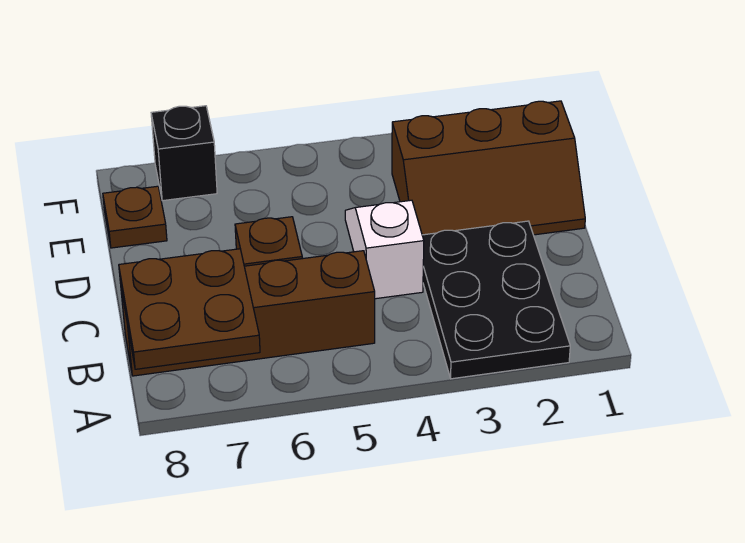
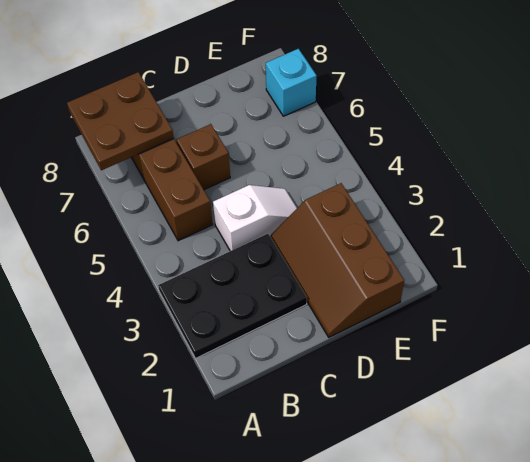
brown 1x1 plate [103,186,167,248] -> none
black 1x1 brick [151,106,217,201] -> cyan 1x1 brick [266,49,317,116]

